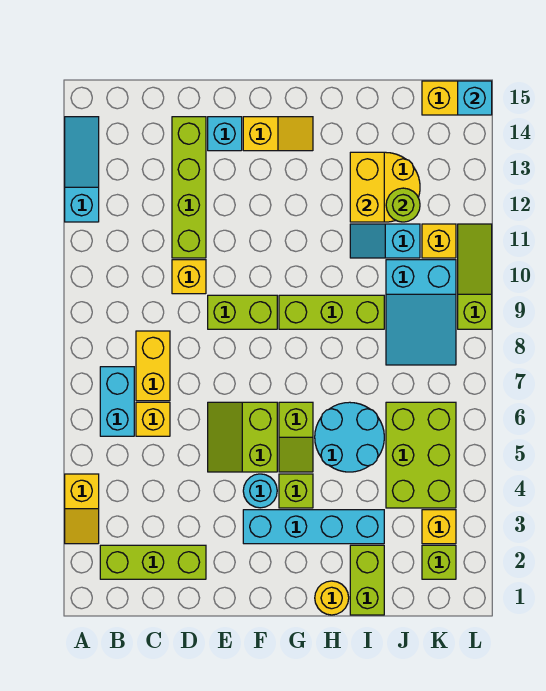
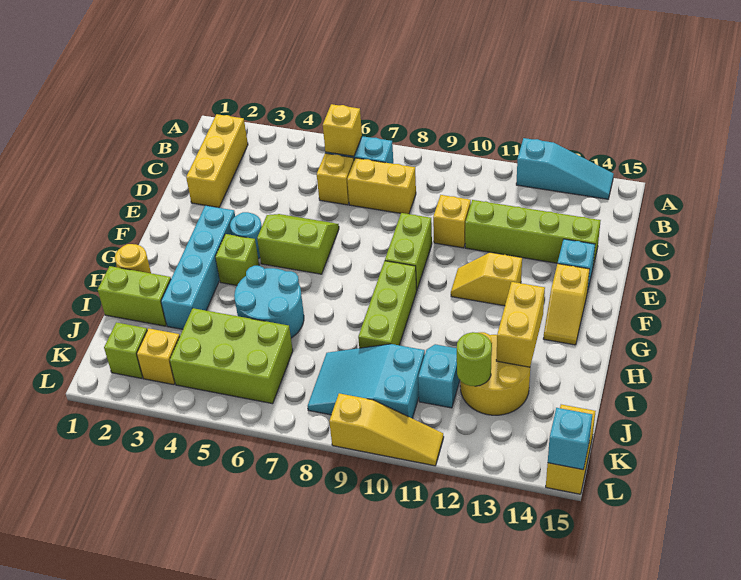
yellow 1x2 slope [65,474,99,544] -> yellow 1x2 slope moved to [451,252,522,306]
lime 1x3 brick [100,545,206,579] -> yellow 1x3 brick [186,114,248,208]
lime 1x2 slope [279,402,313,472] -> none
yellow 1x2 brick [350,152,384,222] -> yellow 1x2 brick turned to [496,282,545,367]
yellow 1x1 brick [422,224,456,258] -> yellow 1x1 brick moved to [323,104,362,156]
lime 1x3 slope [458,224,492,329] -> yellow 1x3 slope [329,393,444,466]

